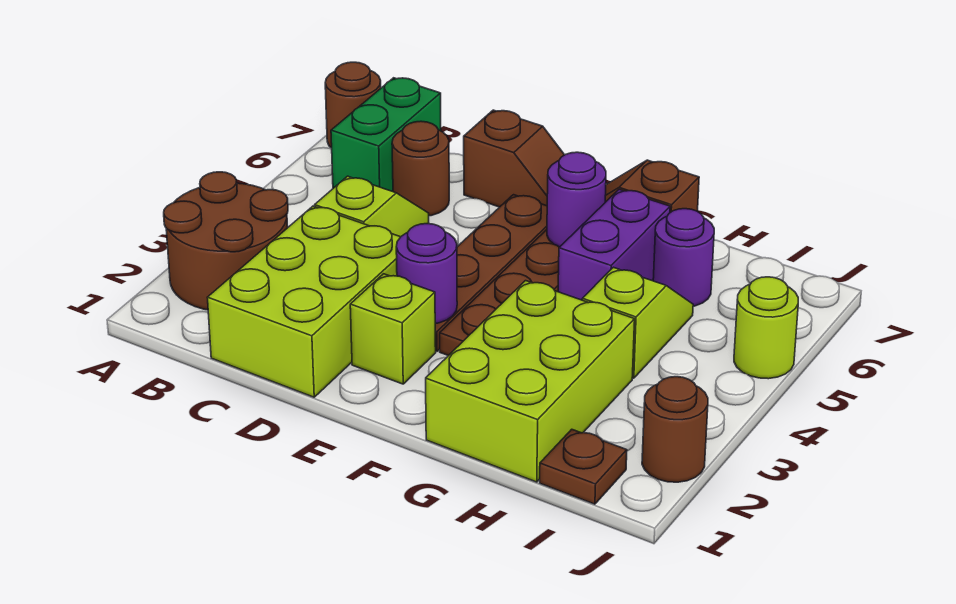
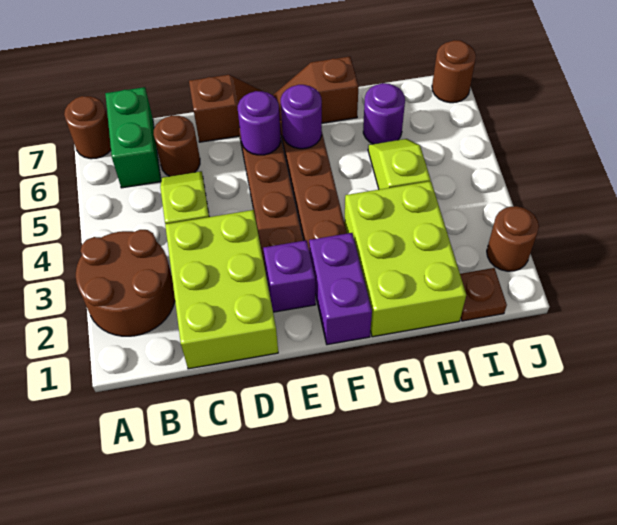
lime 1x1 brick [350,274,436,384] -> purple 1x1 brick [263,240,316,312]
purple 1x1 round brick [396,224,457,324] -> purple 1x1 round brick moved to [238,91,281,155]
purple 1x2 brick [558,189,670,300] -> purple 1x2 brick moved to [309,233,372,345]
lime 1x1 round brick [734,277,798,379] -> none
none -> brown 1x1 round brick [432,40,476,103]

